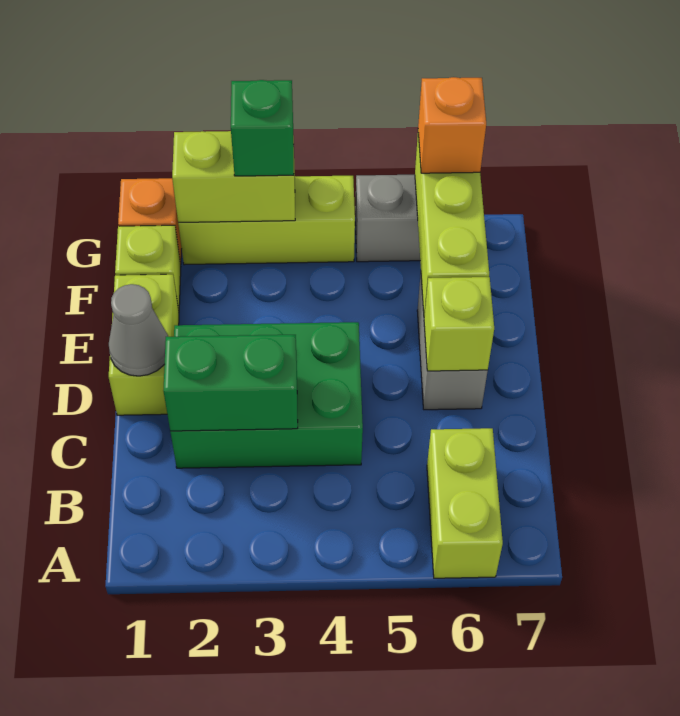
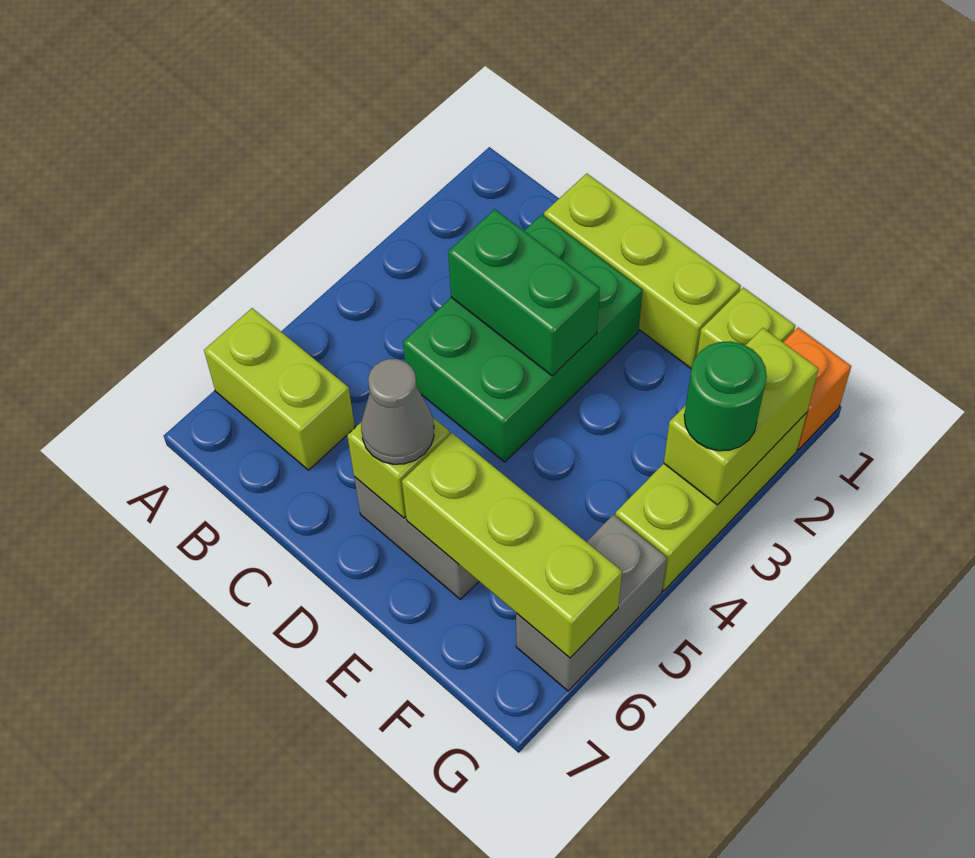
green 1x2 brick [163,335,298,431] -> green 1x2 brick turned to [448,209,600,376]
lime 1x2 brick [109,274,179,415] -> lime 1x3 brick [544,174,741,369]
grey 1x1 cone [109,284,168,376] -> grey 1x1 cone moved to [361,359,434,464]
green 1x1 brick [231,80,294,176] -> green 1x1 round brick [684,341,767,451]
orange 1x1 brick [418,77,486,173] -> none

